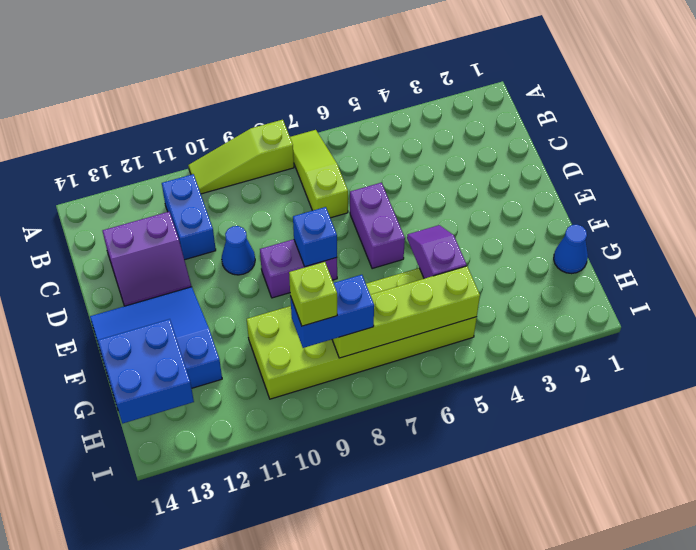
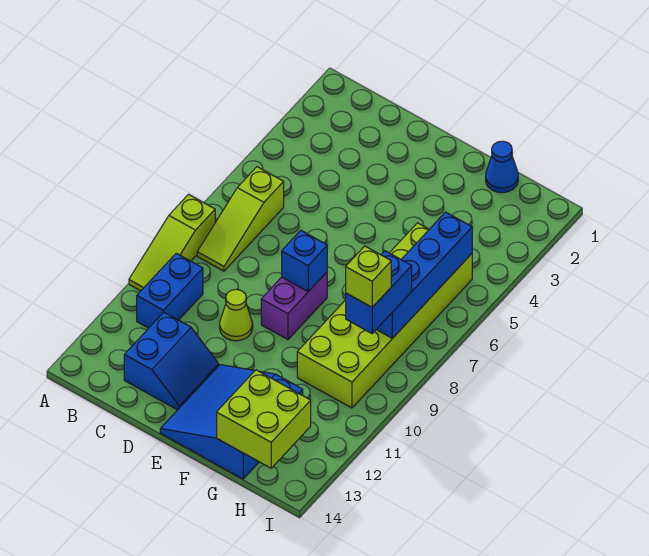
lime 1x3 slope [290,130,348,218] -> lime 1x3 slope turned to [197,167,284,271]
blue 1x2 brick [162,174,216,260] -> blue 1x2 brick turned to [137,253,203,328]
purple 2x2 slope [103,212,192,306] -> blue 2x2 slope [124,312,219,410]
purple 1x2 brick [350,183,405,269] -> none
blue 1x1 cone [222,226,255,275] -> lime 1x1 cone [220,289,253,341]
purple 1x2 slope [407,225,466,279] -> none
blue 2x2 brick [98,319,194,423] -> lime 2x2 brick [217,370,311,468]
lime 1x4 brick [332,266,480,358] -> blue 1x4 brick [376,212,472,338]

